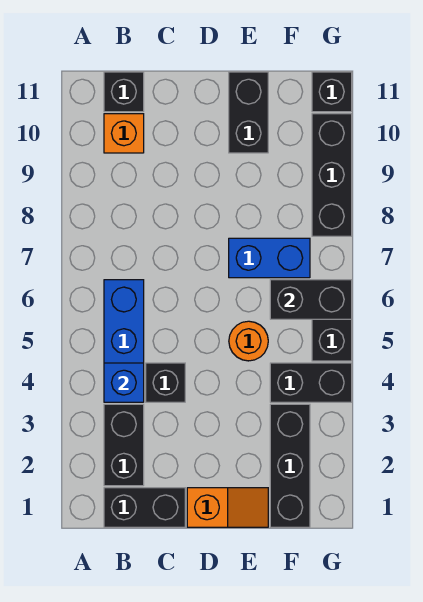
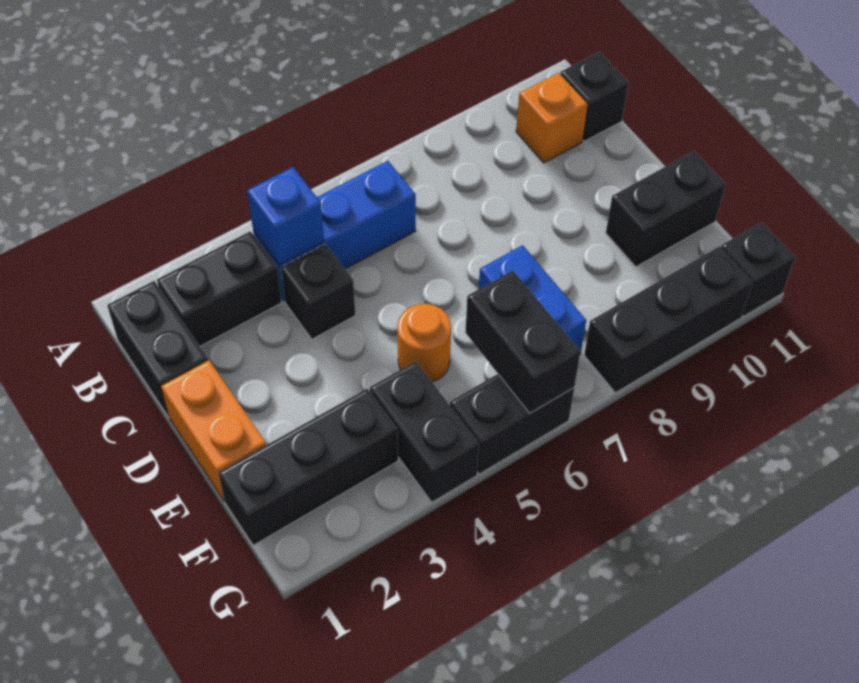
orange 1x2 slope [187,488,268,527] -> orange 1x2 brick [161,360,266,501]

